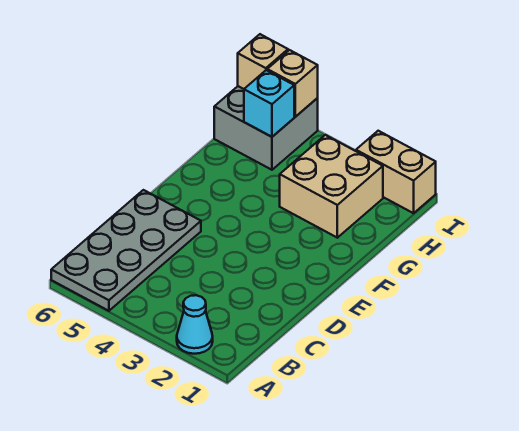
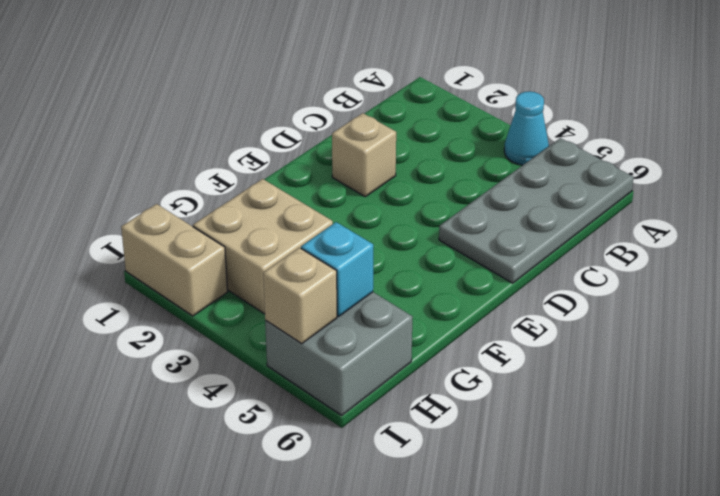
cyan 1x1 cone [177,295,213,354] -> cyan 1x1 cone moved to [504,91,549,165]
tan 1x1 brick [238,34,288,89] -> tan 1x1 brick moved to [332,113,396,197]

